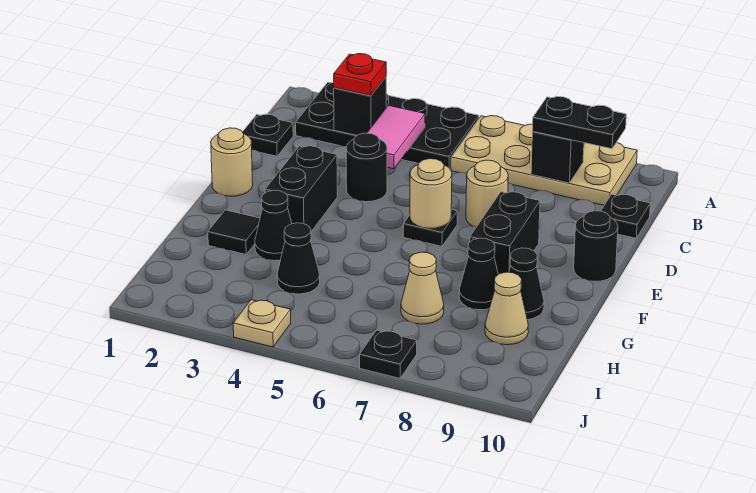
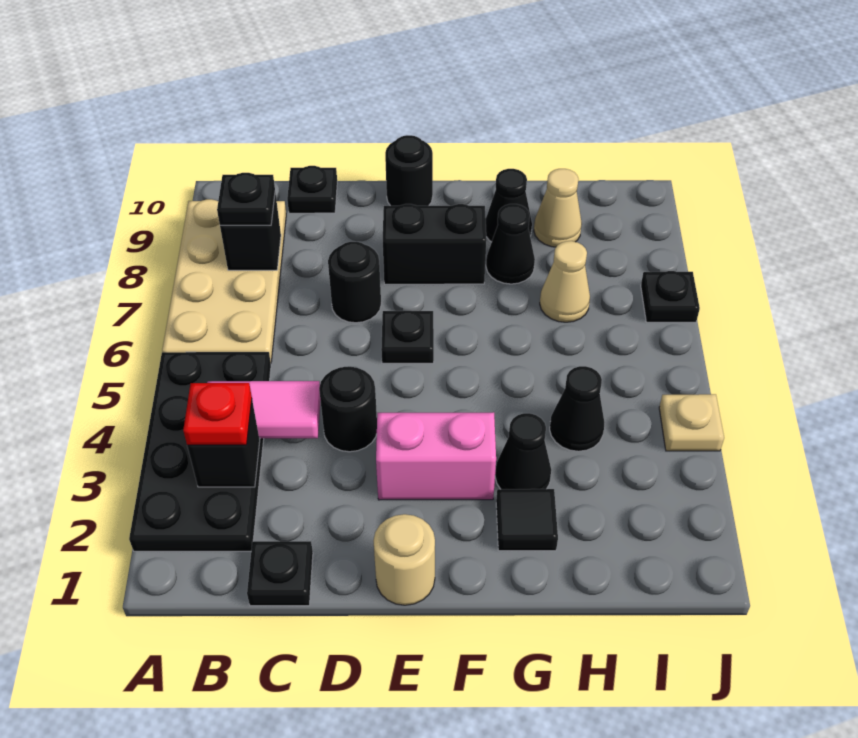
black 1x2 plate [532,97,626,149] -> black 1x1 plate [217,173,275,225]
tan 1x1 round brick [466,160,508,227] -> black 1x1 round brick [328,242,381,323]
black 1x2 brick [265,146,337,231] -> pink 1x2 brick [376,412,496,500]
tan 1x1 round brick [410,159,452,228] -> none

